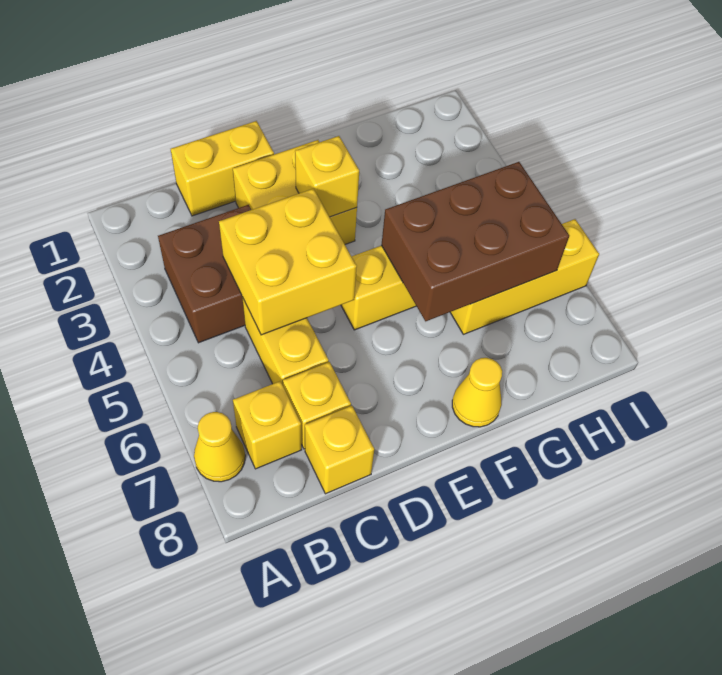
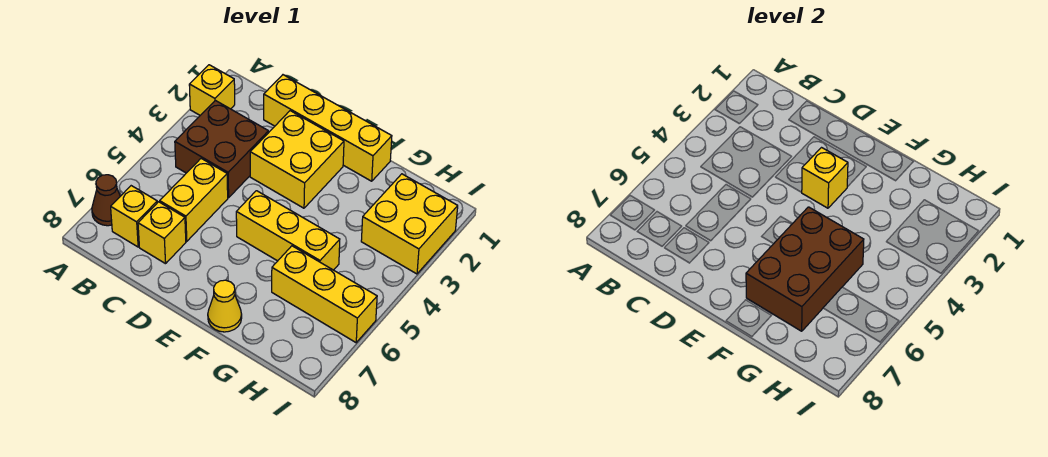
yellow 1x1 cone [194,412,245,482] -> brown 1x1 cone [92,175,120,226]
yellow 1x2 brick [171,121,274,216] -> yellow 1x4 brick [264,75,392,181]
yellow 2x2 brick [219,189,357,335] -> yellow 2x2 brick moved to [361,174,458,274]
yellow 1x1 brick [305,406,374,494] -> yellow 1x1 brick moved to [189,65,235,115]
brown 2x3 brick [382,162,569,321] -> brown 2x3 brick turned to [746,207,864,331]

